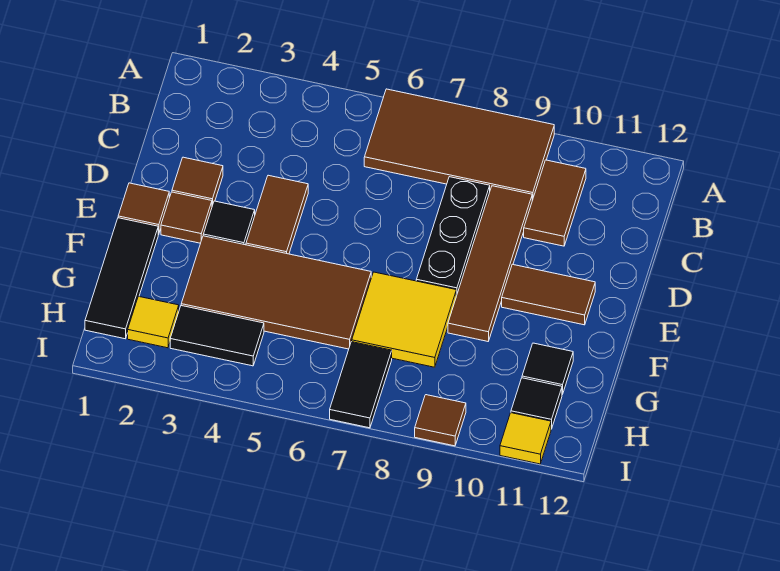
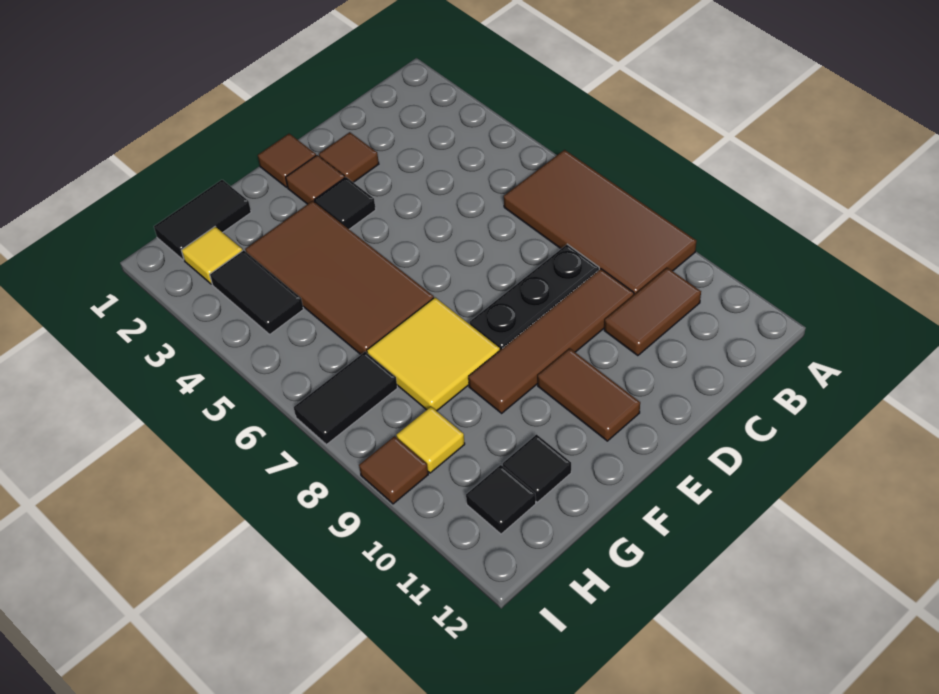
brown 1x2 tile [246,175,308,254] -> none
black 1x3 tile [85,218,158,339] -> black 1x2 tile [154,180,251,260]
yellow 1x1 tile [500,413,551,464] -> yellow 1x1 tile moved to [396,407,465,473]

